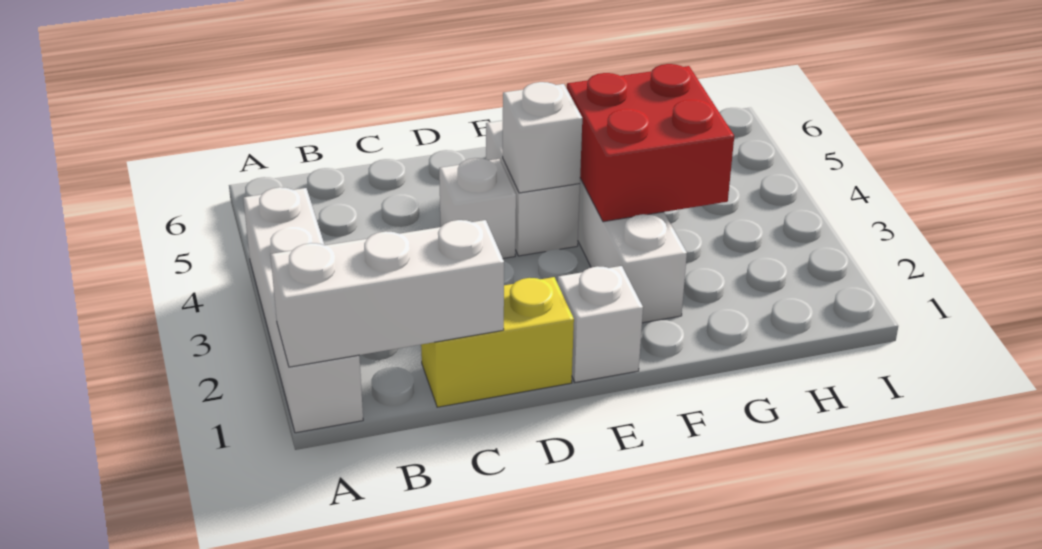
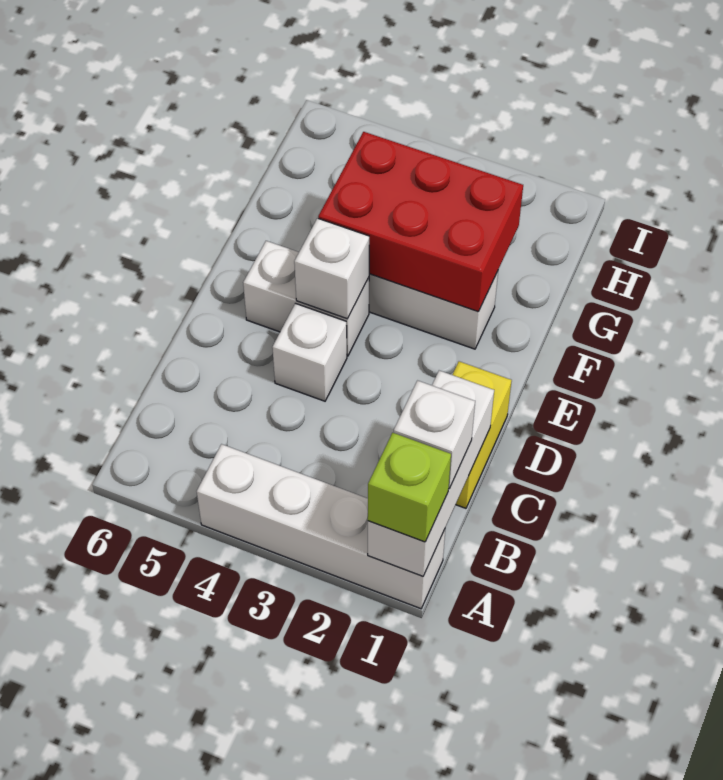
none -> lime 1x1 brick [368,433,451,542]
white 1x1 brick [558,266,643,382] -> white 1x1 brick moved to [394,381,475,489]
red 2x2 brick [567,64,734,222] -> red 2x3 brick [318,132,523,312]

